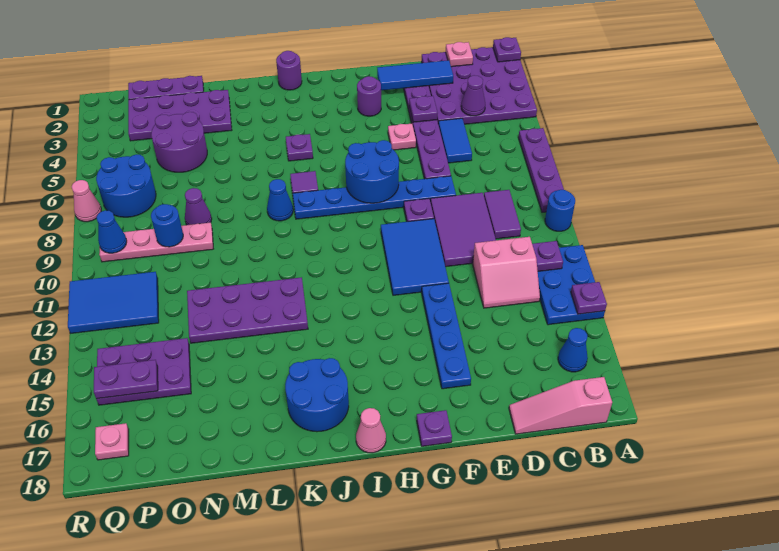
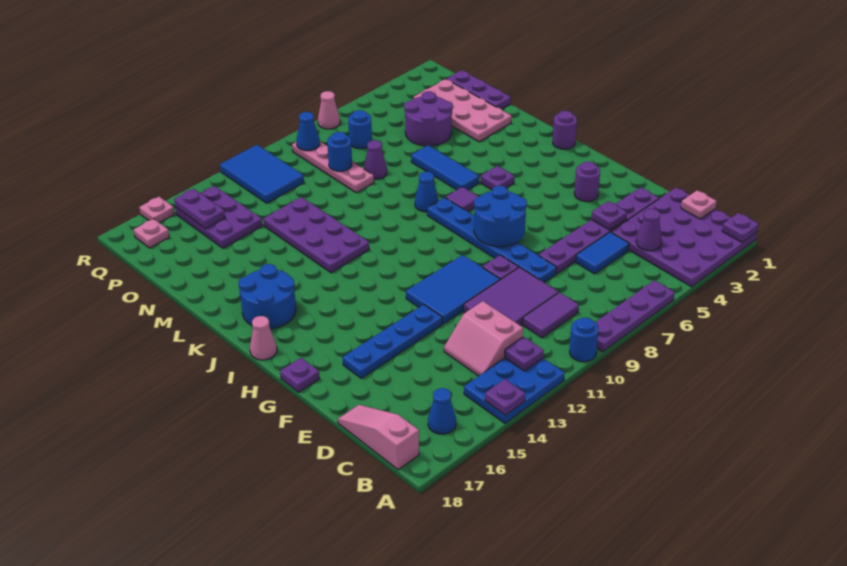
blue 1x3 tile [377,60,453,90] -> blue 1x3 tile moved to [411,145,479,190]
pink 1x1 plate [388,123,416,150] -> pink 1x1 plate moved to [140,197,175,223]
purple 2x4 plate [128,90,232,141] -> pink 2x4 plate [414,79,512,142]
blue 2x2 round brick [96,154,156,217] -> blue 1x1 round brick [348,110,372,149]

